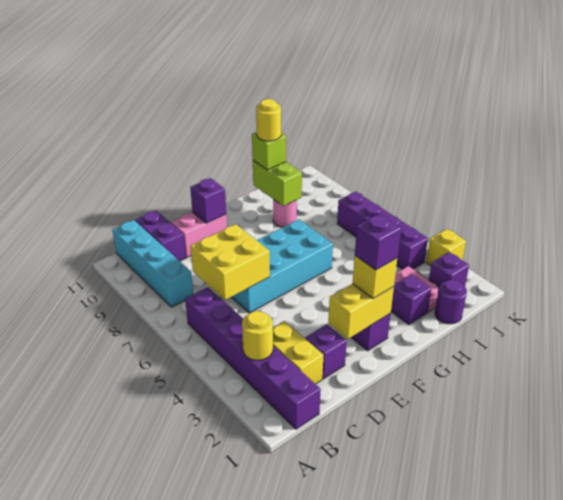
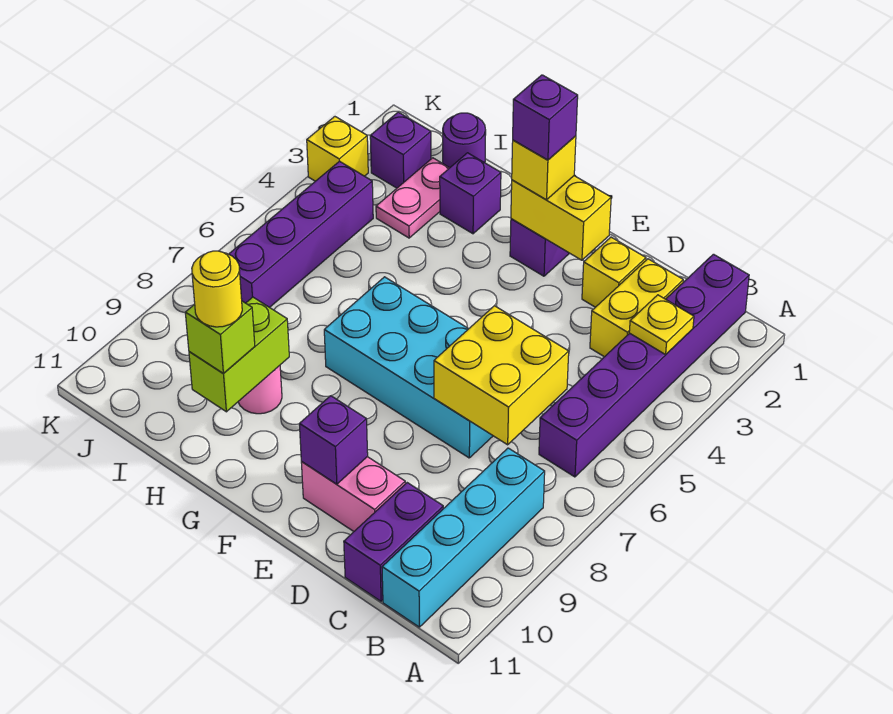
yellow 1x1 round brick [242,311,273,360] -> yellow 1x1 plate [629,295,694,355]
purple 1x1 brick [305,324,347,379] -> yellow 1x1 brick [582,237,646,307]

